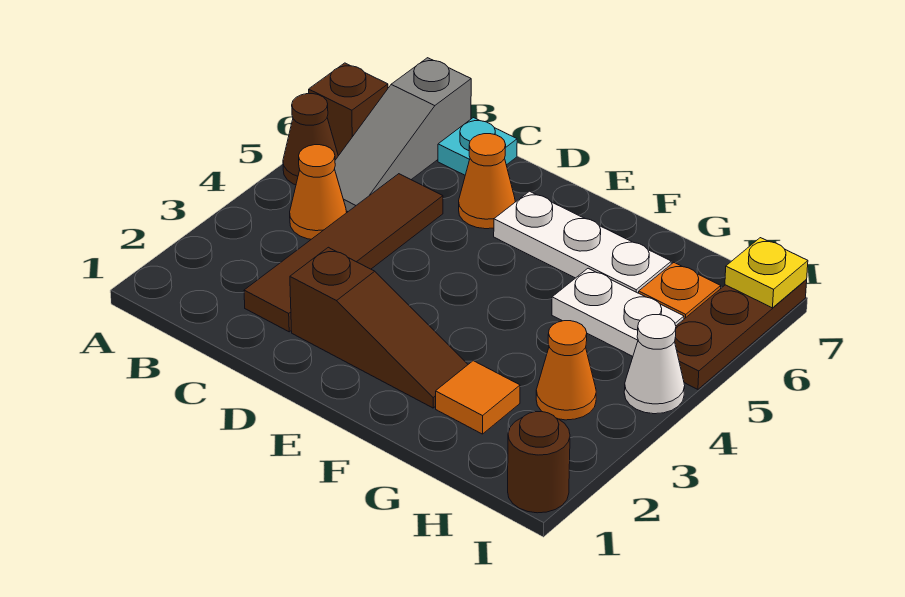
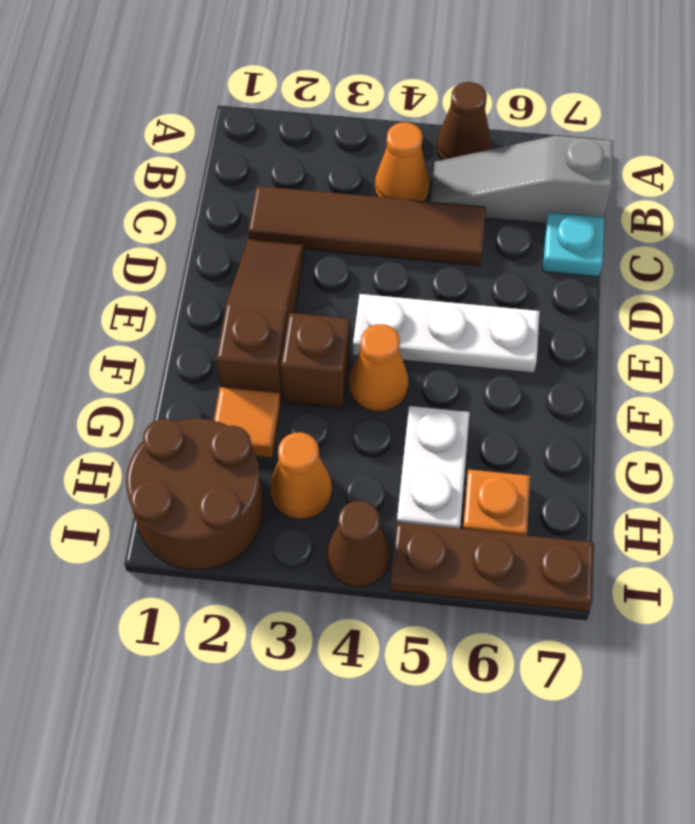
brown 1x1 brick [309,63,388,156] -> brown 1x1 brick moved to [281,313,350,409]
brown 1x3 slope [290,247,468,408] -> brown 1x3 slope turned to [216,239,304,402]
orange 1x1 cone [459,134,515,229] -> orange 1x1 cone moved to [349,324,409,412]
white 1x3 plate [494,191,671,293] -> white 1x3 plate turned to [353,294,539,373]
brown 1x1 round brick [508,412,570,513] -> brown 2x2 round brick [126,418,264,570]
white 1x1 cone [624,315,685,414] -> brown 1x1 cone [327,501,390,587]
yellow 1x1 plate [725,238,808,308] -> none

